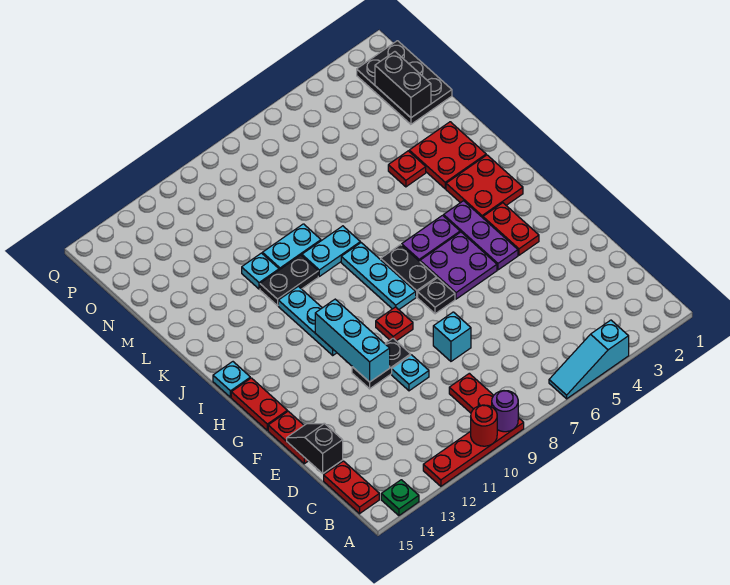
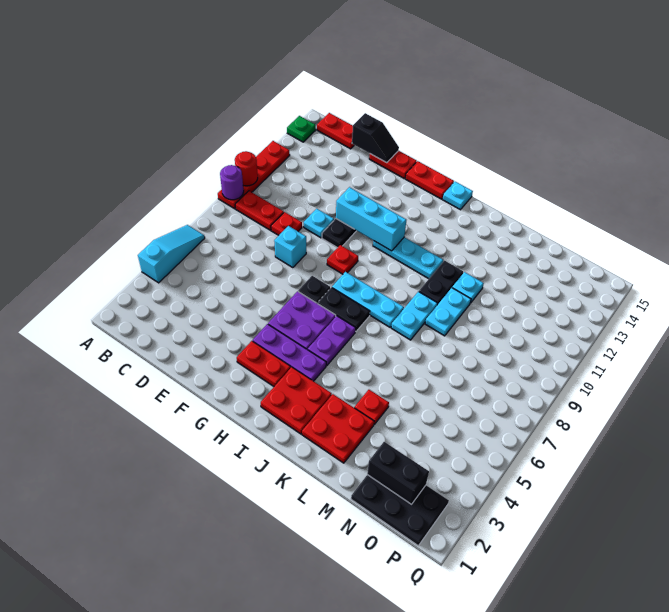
none -> red 1x1 plate [271,212,302,235]

